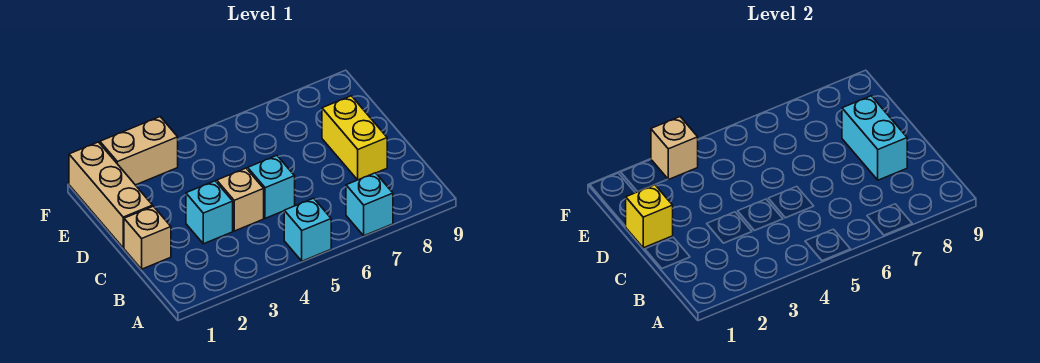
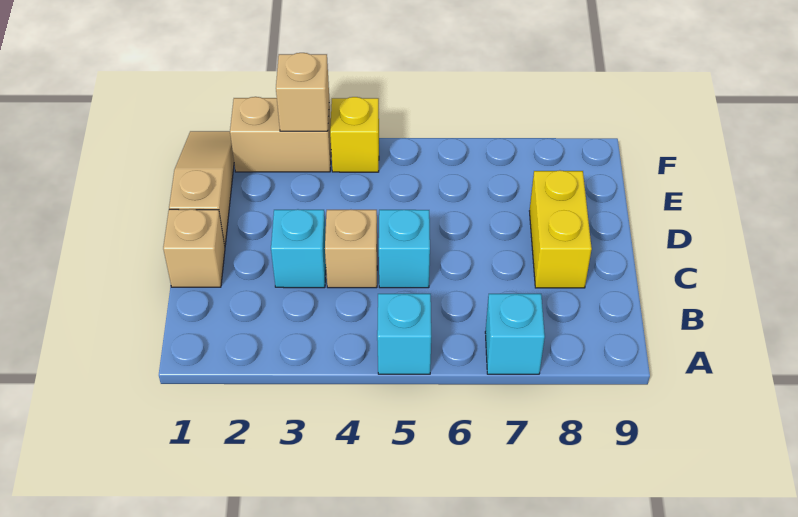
cyan 1x2 brick [842,96,907,180] -> none
tan 1x3 brick [69,142,153,248] -> tan 1x3 slope [169,131,234,246]
yellow 1x1 brick [625,185,673,248] -> yellow 1x1 brick moved to [330,97,379,172]

